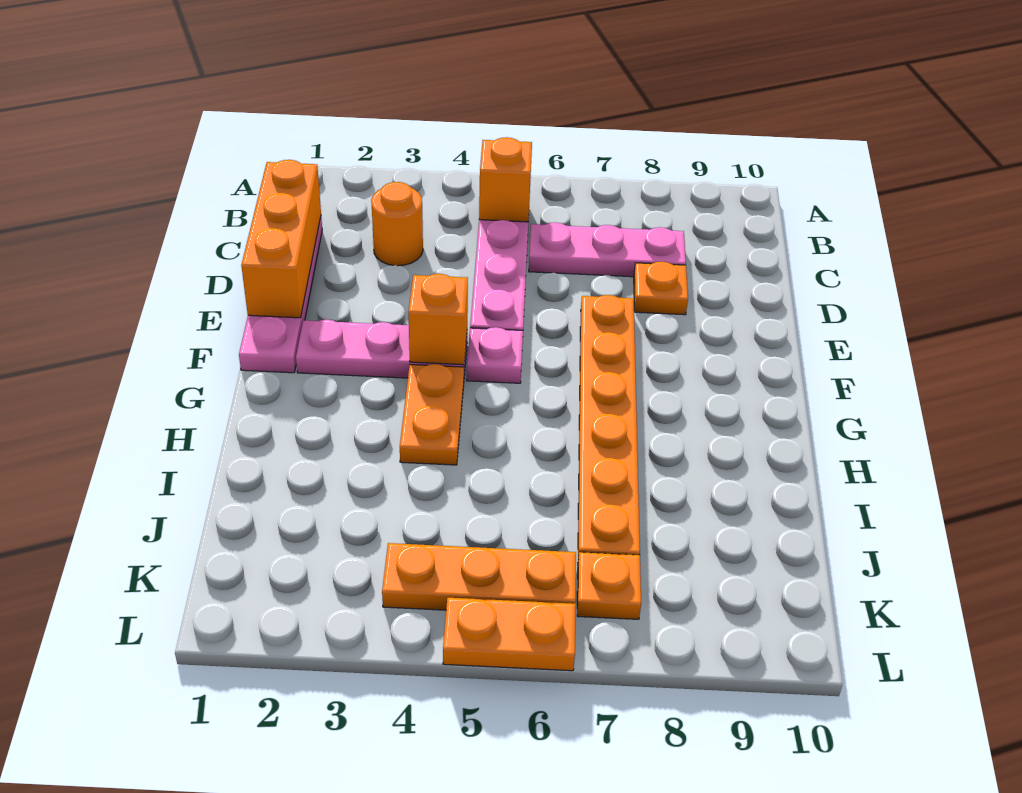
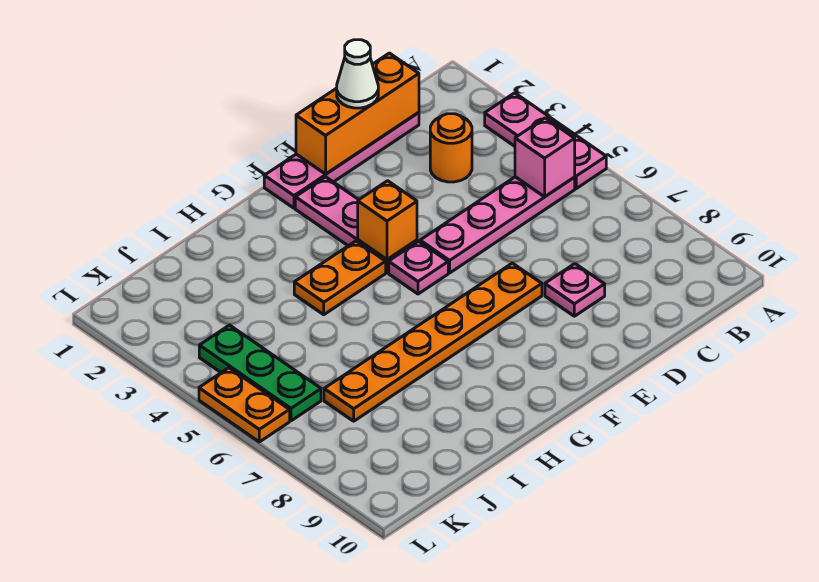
orange 1x1 brick [479,137,532,222] -> pink 1x1 brick [515,118,575,197]
pink 1x3 plate [529,222,686,277] -> pink 1x3 plate moved to [485,93,606,189]
none -> white 1x1 cone [337,40,378,108]
orange 1x1 plate [634,262,688,315] -> pink 1x1 plate [545,264,605,316]
orange 1x3 plate [382,543,576,610] -> green 1x3 plate [199,325,321,421]
orange 1x1 plate [577,552,641,619] -> none

